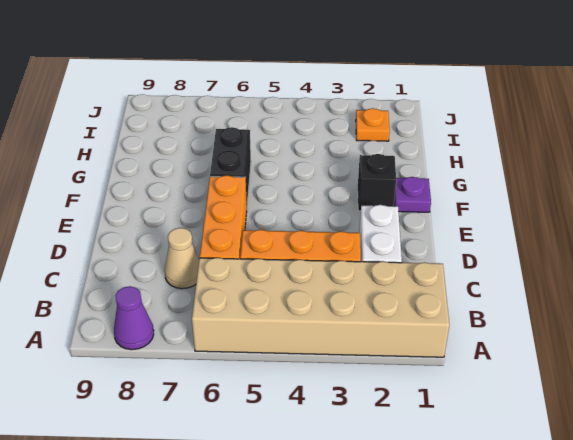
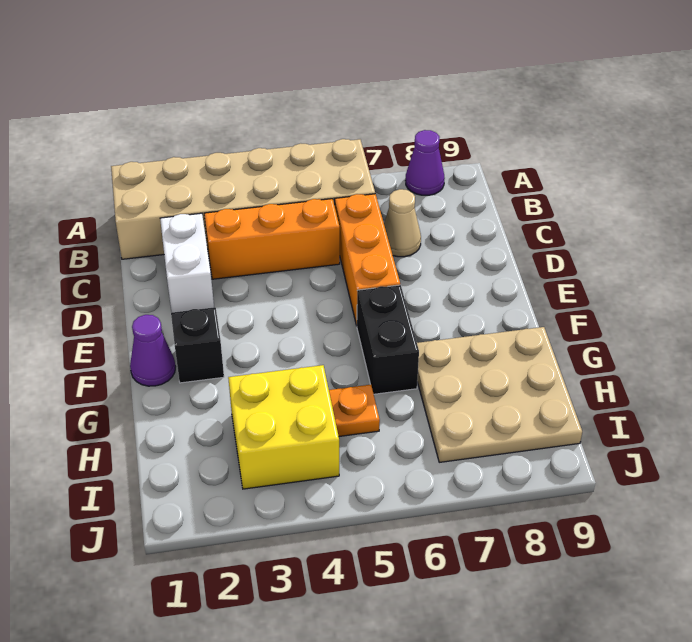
purple 1x1 plate [394,177,431,212] -> purple 1x1 cone [130,315,175,386]
none -> tan 3x3 plate [417,327,582,462]
none -> yellow 2x2 brick [228,365,339,489]
orange 1x1 plate [356,108,390,141] -> orange 1x1 plate moved to [329,385,380,436]

